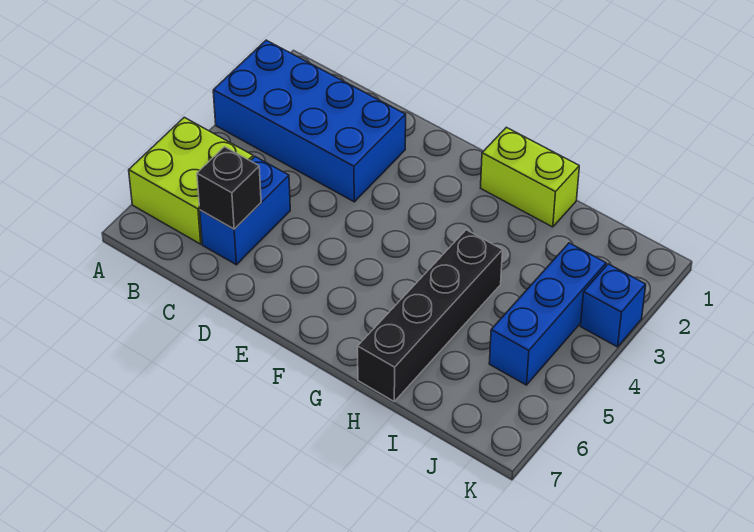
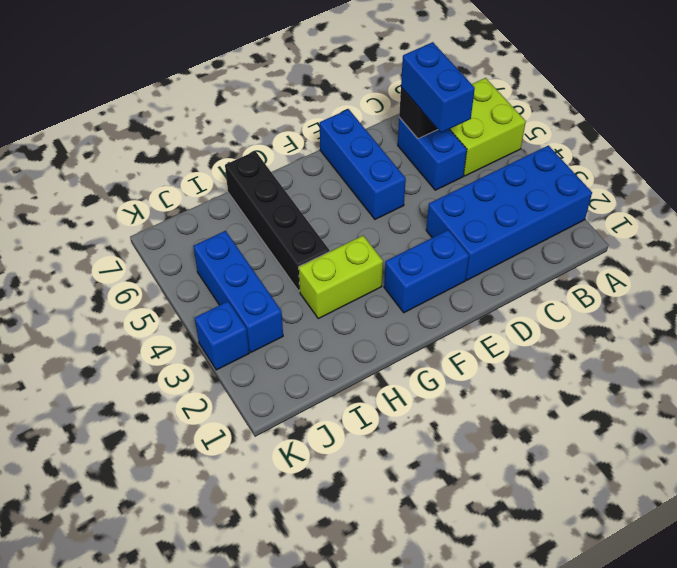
none -> blue 1x2 brick [401,42,475,133]
none -> blue 1x2 brick [384,230,469,313]
none -> blue 1x3 brick [320,109,406,219]
lime 1x2 brick [481,127,579,227] -> lime 1x2 brick moved to [299,236,383,319]

